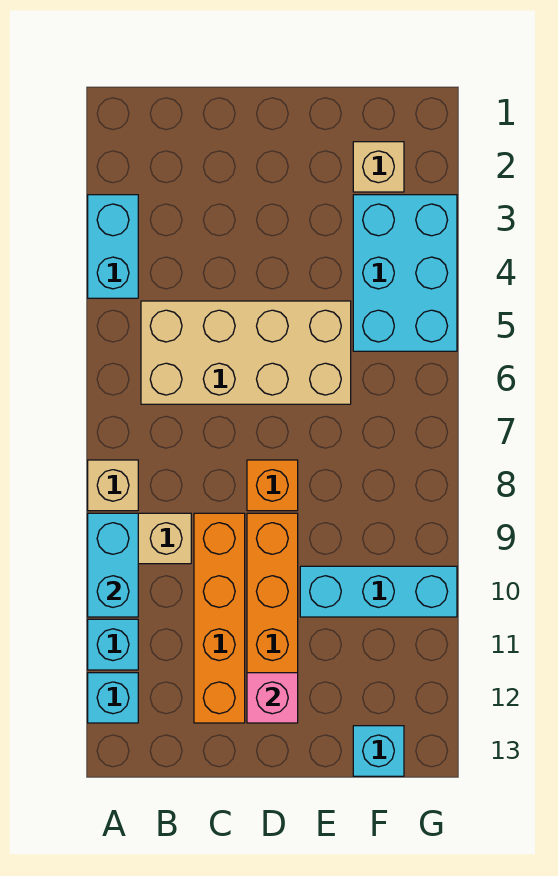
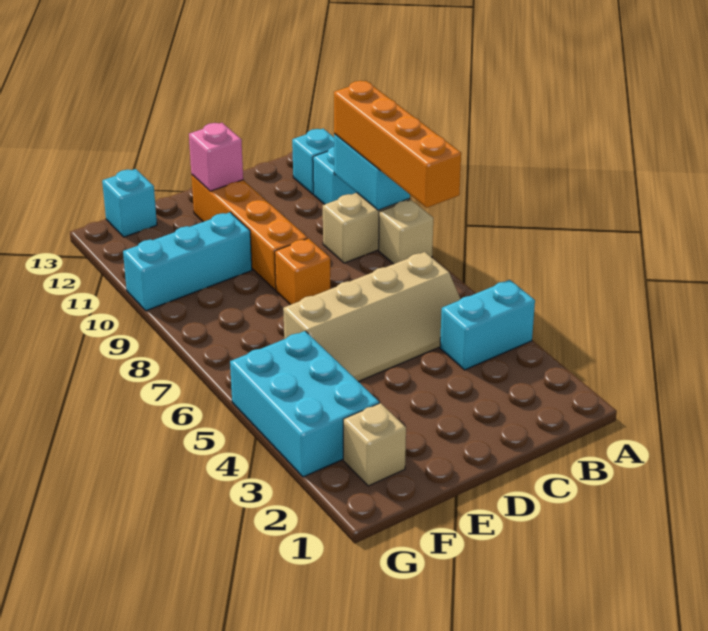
cyan 1x2 brick [88,195,138,298] -> cyan 1x2 brick turned to [440,280,535,370]
tan 2x4 brick [141,301,351,404] -> tan 2x4 slope [283,252,460,382]
orange 1x4 brick [194,513,245,723] -> orange 1x4 brick moved to [334,81,461,208]

